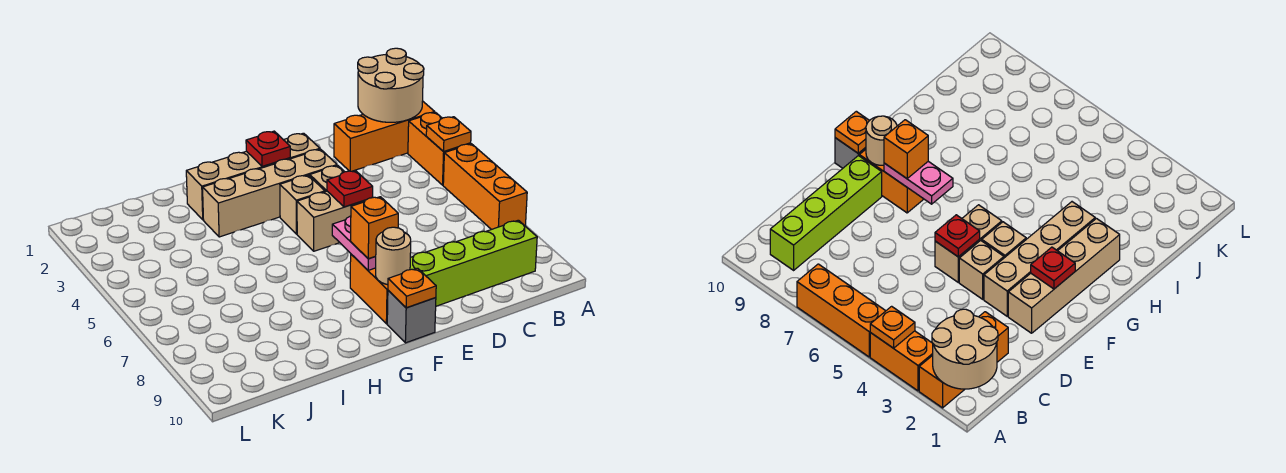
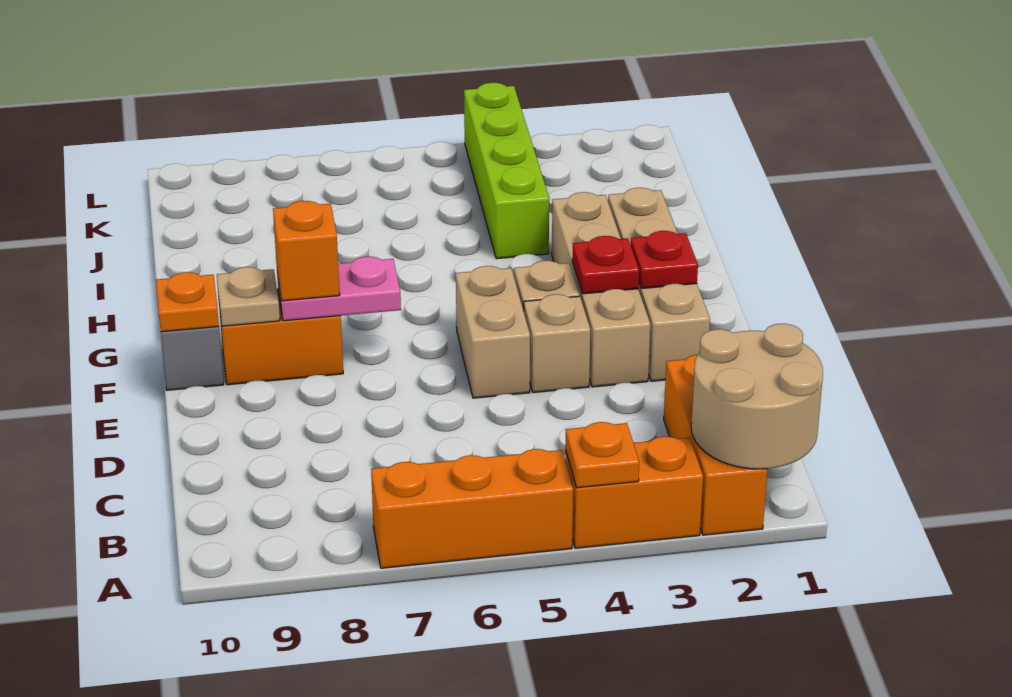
lime 1x4 brick [410,220,537,306] -> lime 1x4 brick moved to [464,83,549,259]
red 1x1 plate [327,170,373,207] -> red 1x1 plate moved to [572,236,639,294]
tan 1x1 round brick [375,227,411,285] -> tan 1x1 plate [217,267,280,326]

